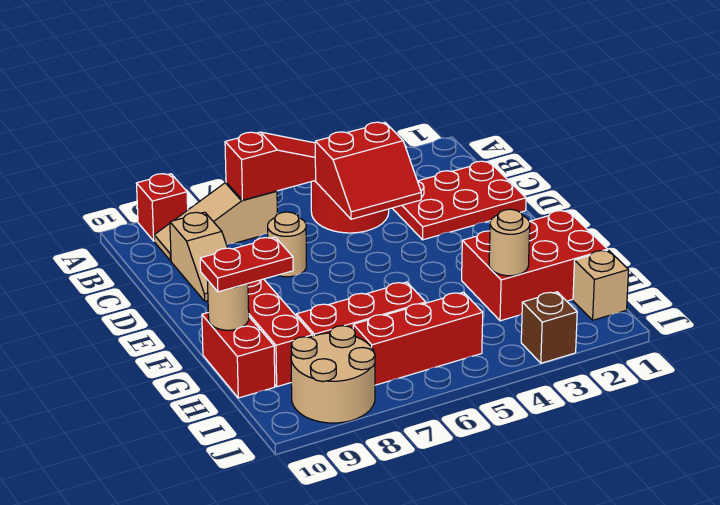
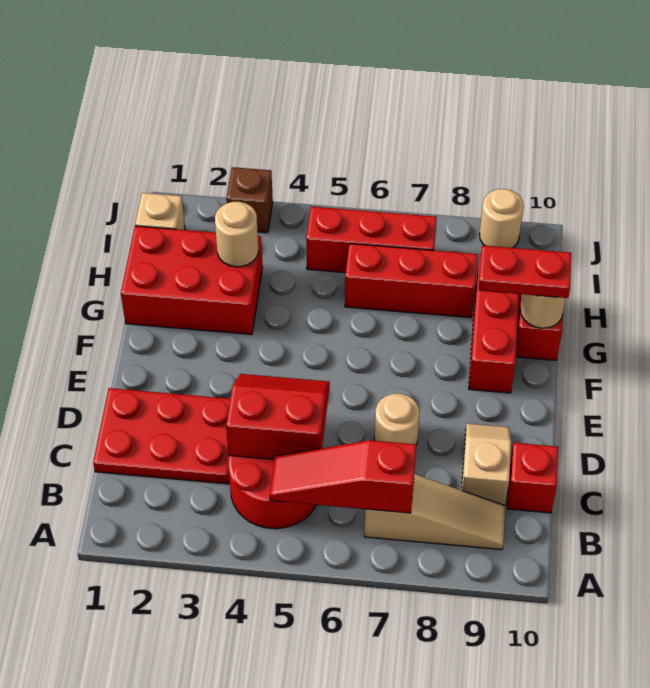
red 1x1 brick [136,174,188,241] -> red 1x1 brick moved to [507,443,558,513]
tan 2x2 round brick [291,326,375,423] -> tan 1x1 round brick [479,189,524,248]

